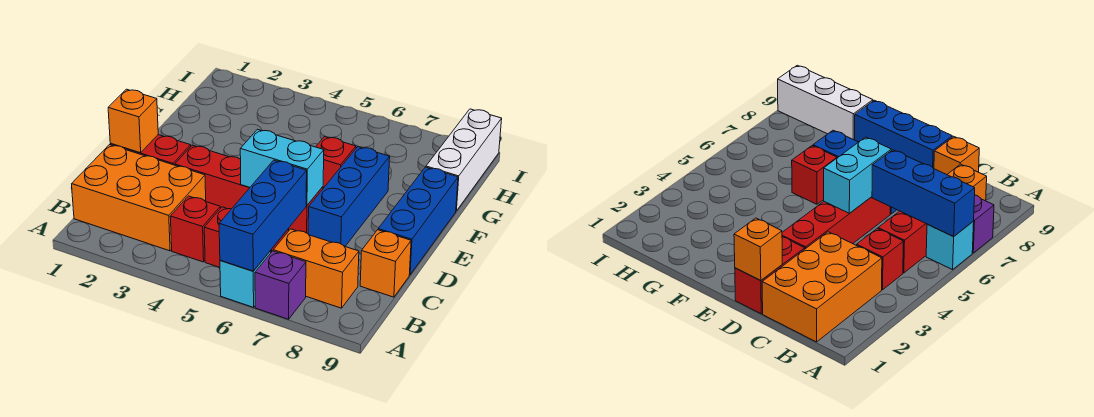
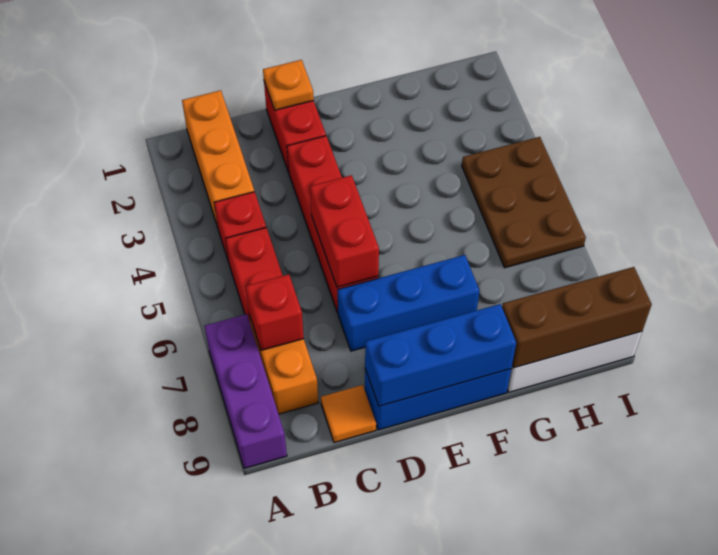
cyan 1x1 brick [220,251,271,307] -> none
blue 1x3 brick [219,160,307,271] -> blue 1x3 brick moved to [365,304,516,406]
purple 1x1 brick [255,251,306,319] -> purple 1x3 brick [205,314,287,468]
orange 2x3 brick [72,145,206,251] -> orange 1x3 brick [182,90,254,227]
orange 1x1 brick [360,230,411,297] -> orange 1x1 tile [321,385,376,443]
orange 1x1 brick [108,89,158,153] -> orange 1x1 plate [263,60,314,110]
cyan 1x2 brick [240,129,324,205] -> red 1x2 brick [310,175,379,287]
red 1x1 brick [316,137,356,188] -> red 1x1 brick moved to [246,274,304,350]
none -> brown 1x3 brick [502,267,652,368]
none -> brown 2x3 plate [462,137,586,268]

